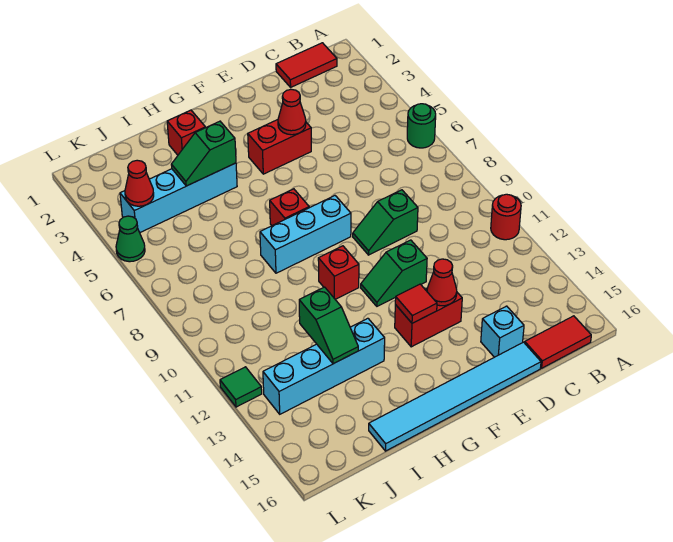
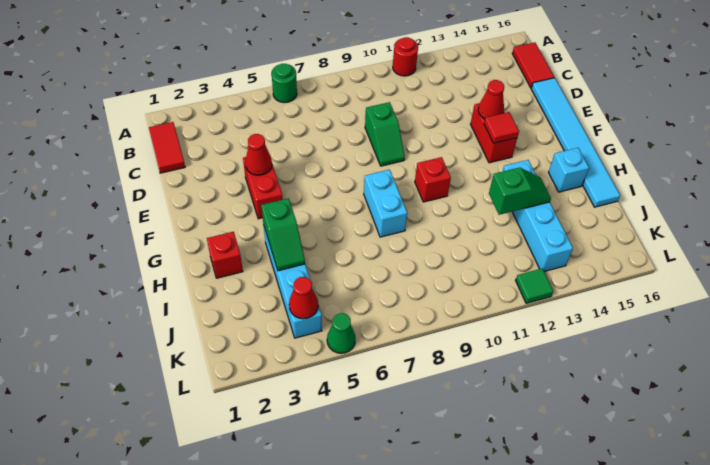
cyan 1x1 brick [481,306,524,357] -> cyan 1x1 brick moved to [548,148,589,192]
green 1x2 slope [361,240,427,306] -> none
cyan 1x3 brick [260,196,351,273] -> cyan 1x2 brick [364,170,407,237]
red 1x1 brick [270,189,309,226] -> none

